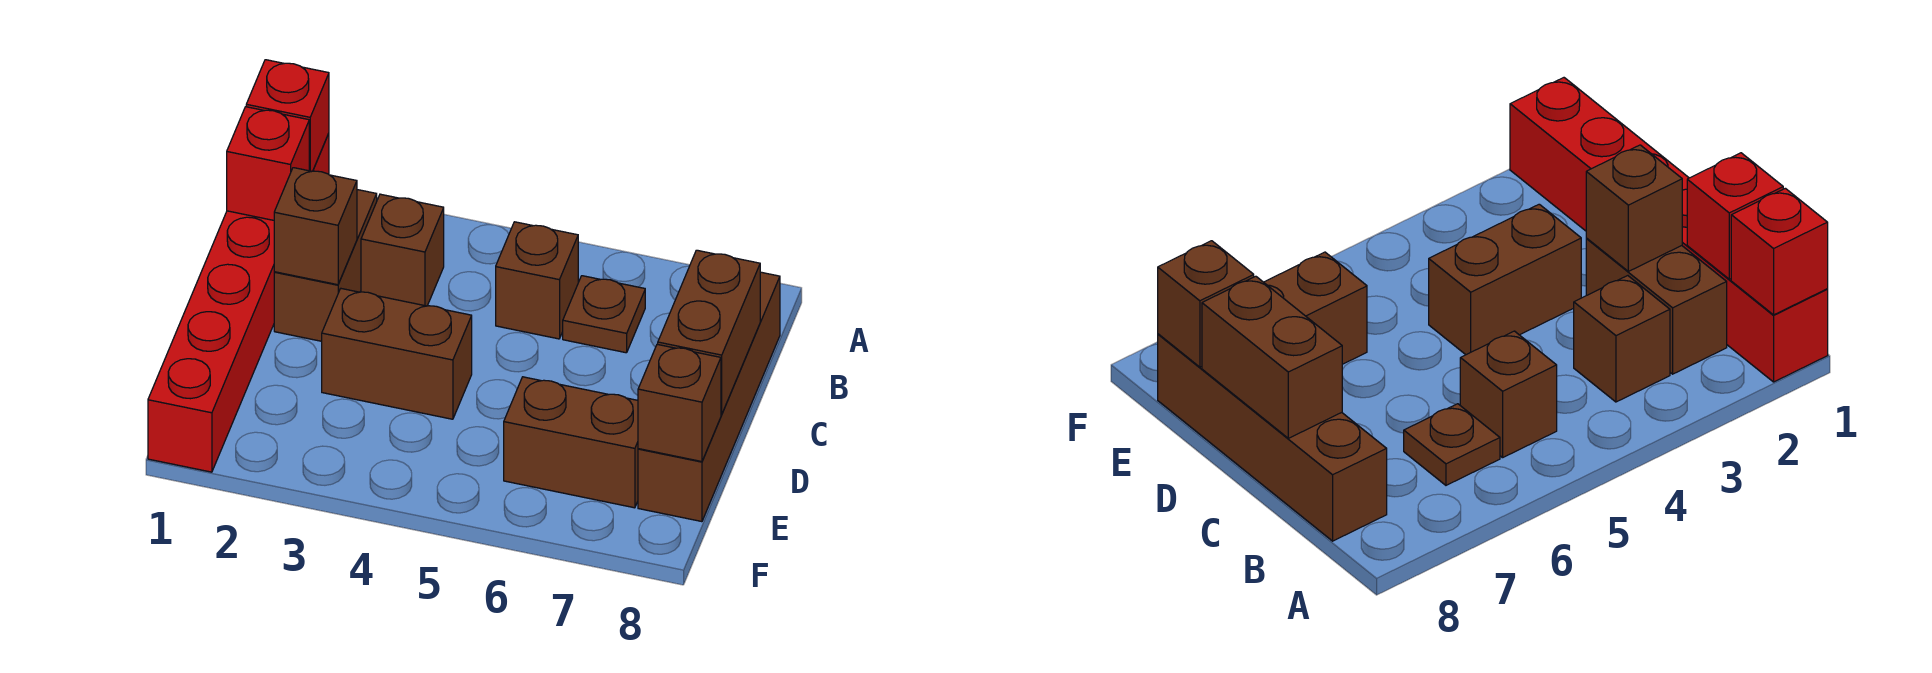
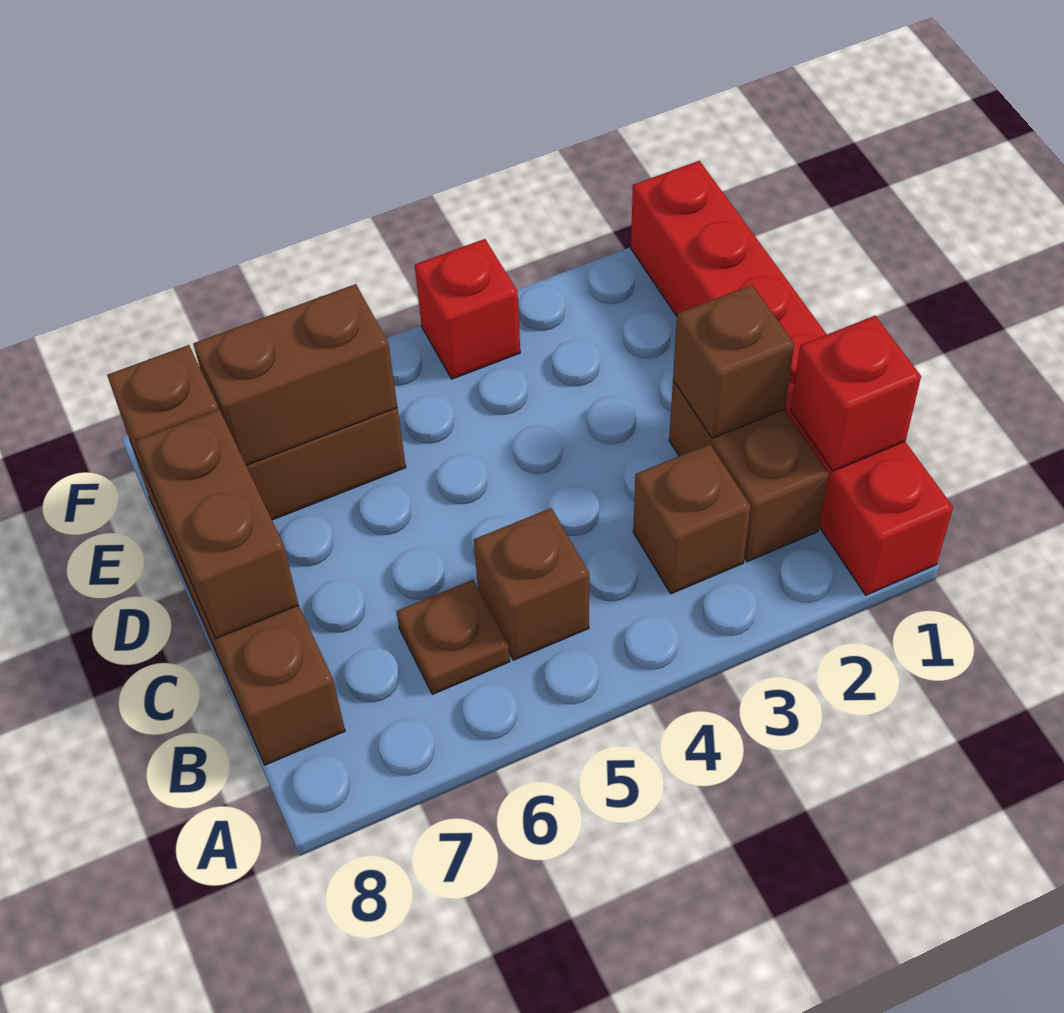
red 1x1 brick [246,60,329,171] -> red 1x1 brick moved to [415,239,520,379]
brown 1x2 brick [322,289,472,419] -> brown 1x2 brick moved to [193,284,397,465]

